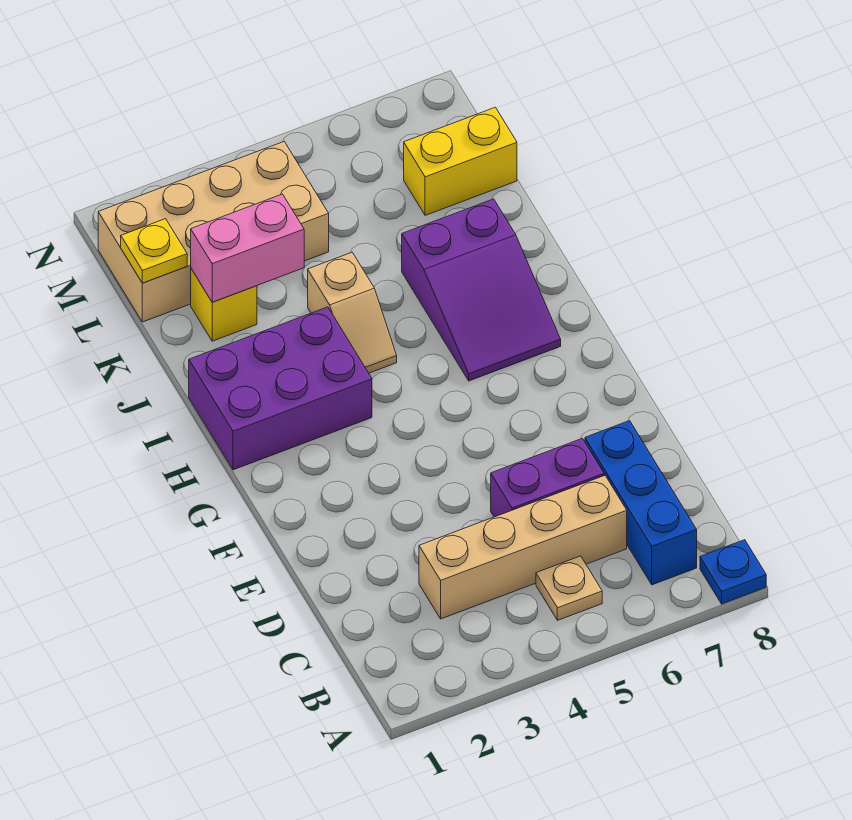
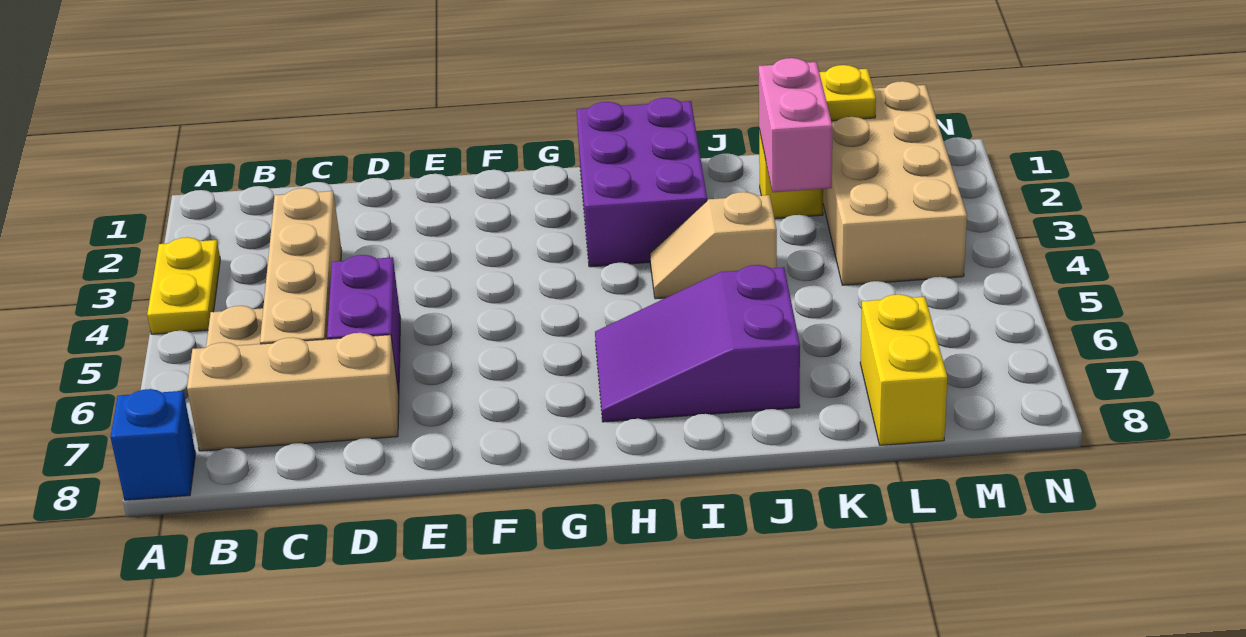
none -> yellow 1x2 plate [147,237,220,334]
blue 1x1 plate [700,540,766,604] -> blue 1x1 brick [110,389,196,500]
blue 1x3 brick [585,421,697,585] -> tan 1x3 brick [187,333,399,451]

